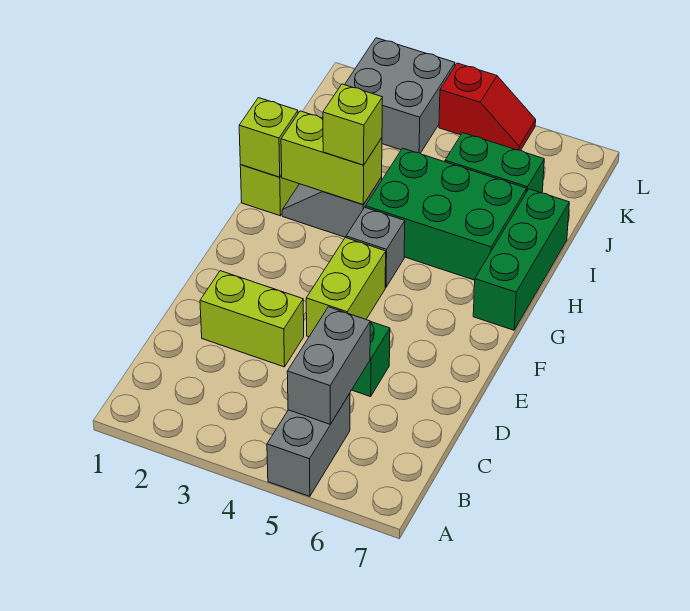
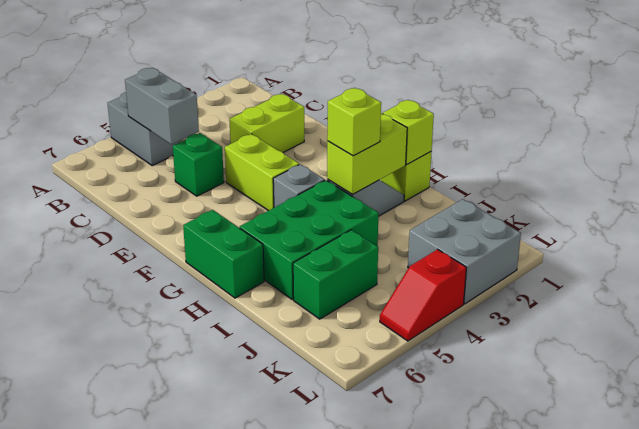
green 1x3 brick [473,189,569,330] -> green 1x2 brick [183,210,264,298]

